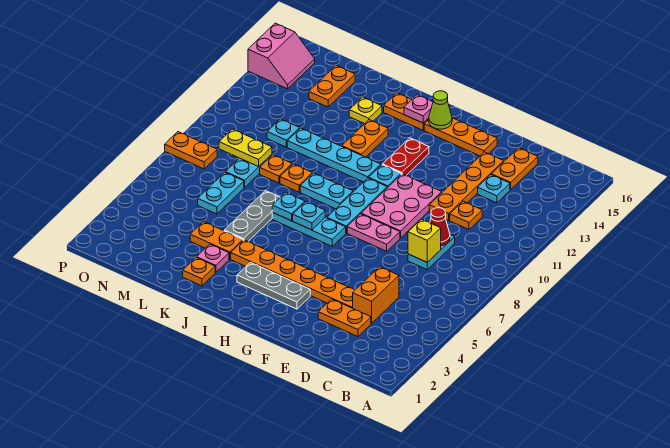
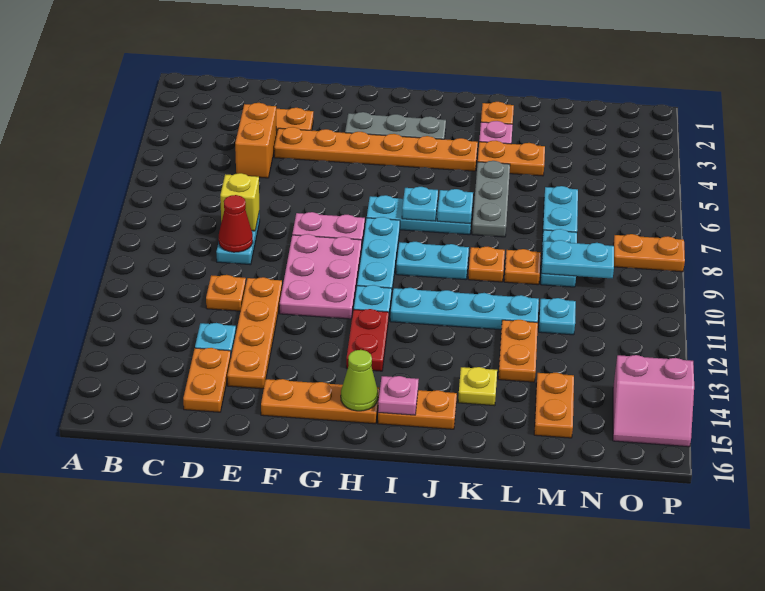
orange 1x2 plate [342,120,388,157] -> orange 1x2 plate moved to [498,320,538,382]
yellow 1x2 plate [219,129,272,167] -> cyan 1x2 plate [542,240,614,278]
pink 2x2 slope [248,23,315,89] -> pink 2x2 slope turned to [613,355,694,447]

